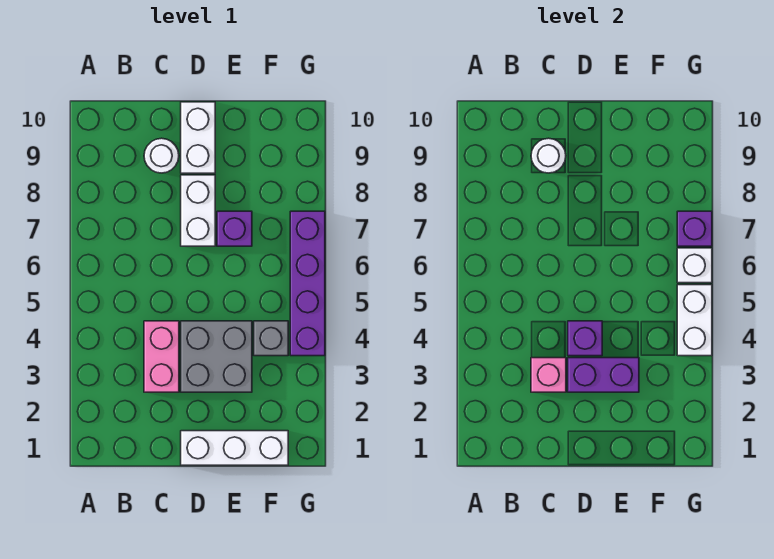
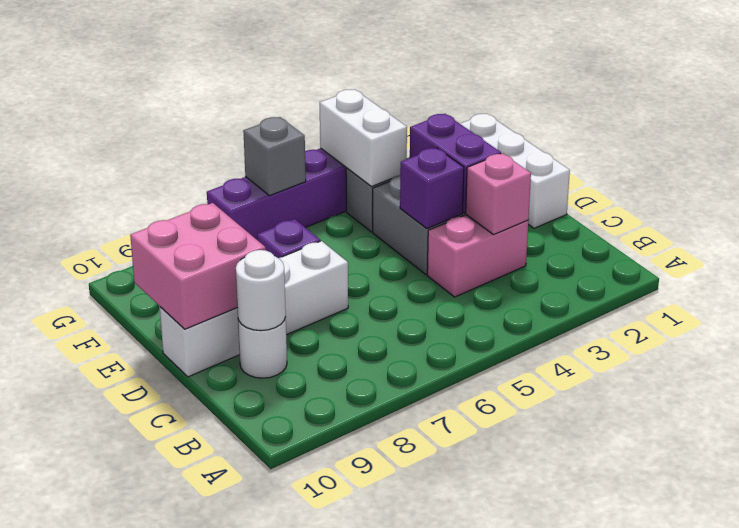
none -> pink 2x2 brick [130,203,266,329]
white 1x2 brick [677,285,712,356] -> white 1x2 brick turned to [320,89,407,186]
white 1x1 brick [677,248,712,283] -> grey 1x1 brick [243,117,306,196]
purple 1x1 brick [677,211,712,246] -> none

